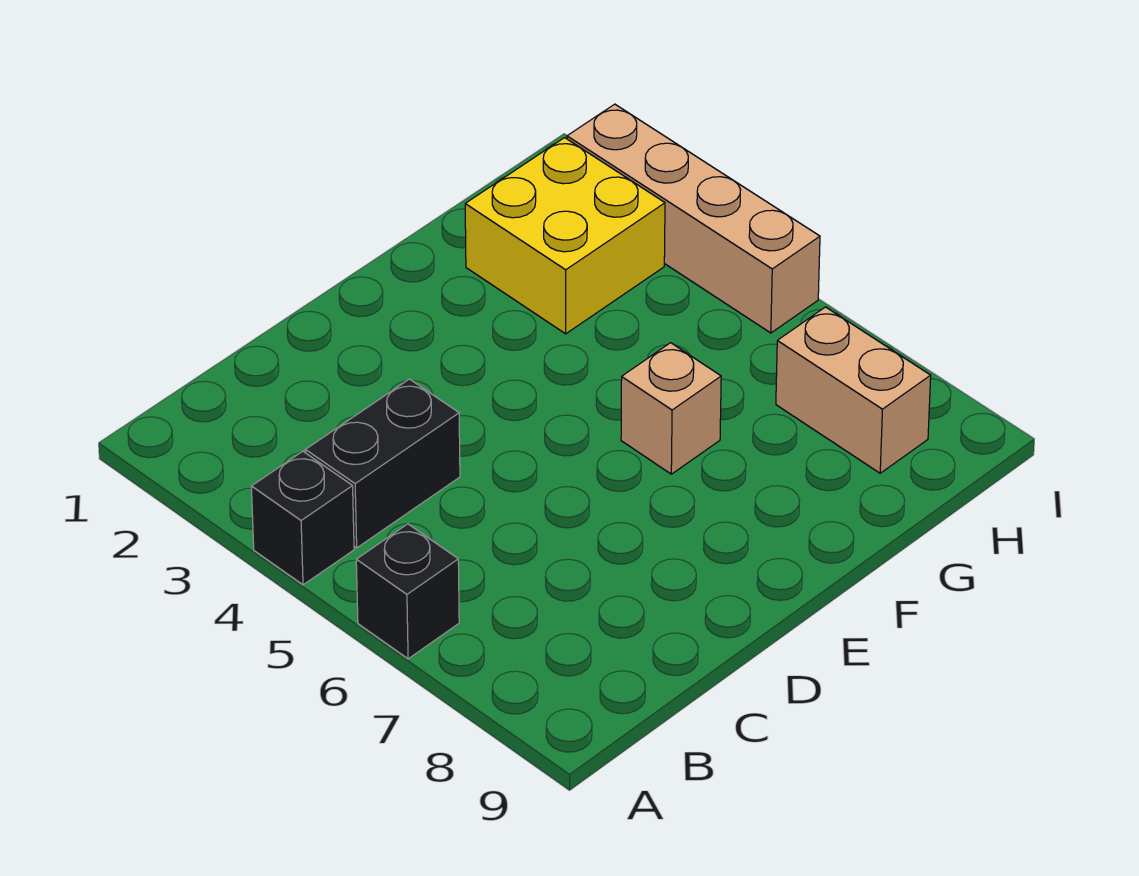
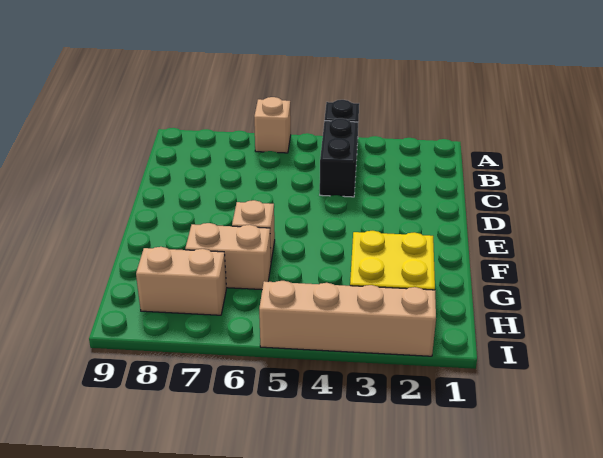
black 1x1 brick [356,524,459,659] -> tan 1x1 brick [254,97,291,153]
none -> tan 1x2 brick [185,223,271,290]

